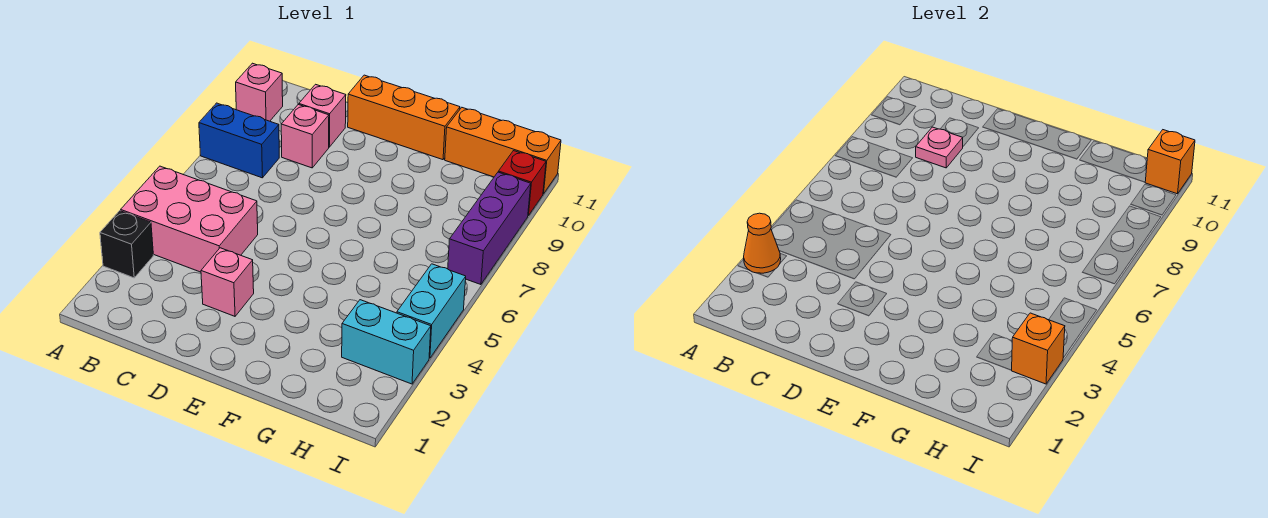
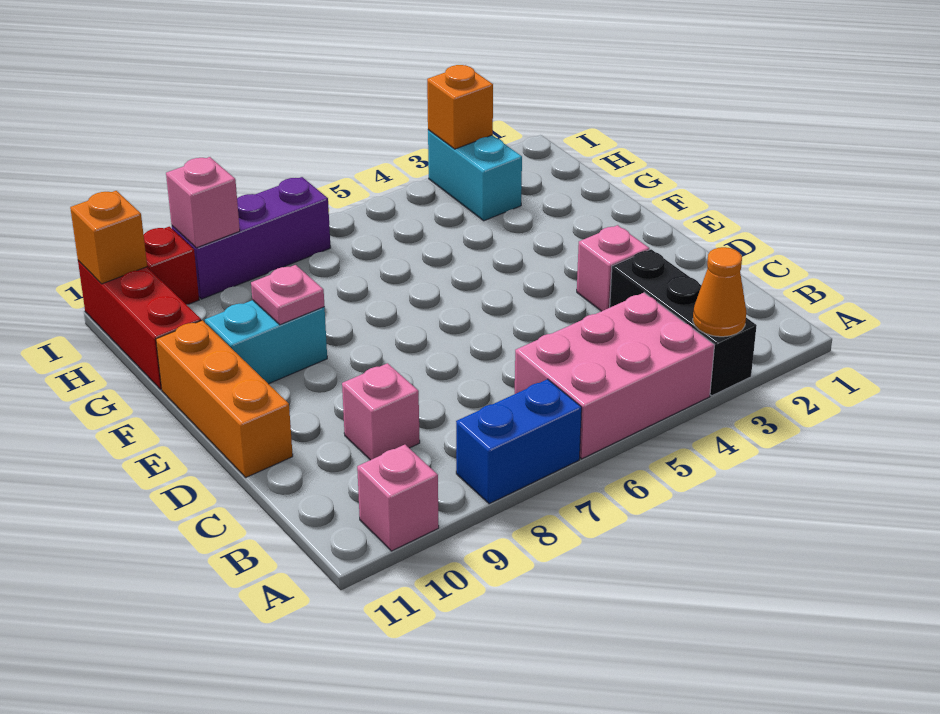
black 1x1 brick [100,211,153,278] -> black 1x3 brick [610,249,757,396]
pink 2x3 brick [121,166,258,272] -> pink 2x3 brick turned to [515,293,714,459]
blue 1x2 brick [199,103,279,178] -> blue 1x2 brick turned to [456,379,582,504]
pink 1x1 plate [916,127,963,168] -> pink 1x1 plate moved to [251,265,325,325]
pink 1x1 brick [299,84,346,147] -> pink 1x1 brick moved to [166,157,240,248]
orange 1x3 brick [445,108,561,194] -> red 1x3 brick [78,261,201,389]
cyan 1x2 brick [397,264,466,358] -> cyan 1x2 brick moved to [205,300,327,384]

